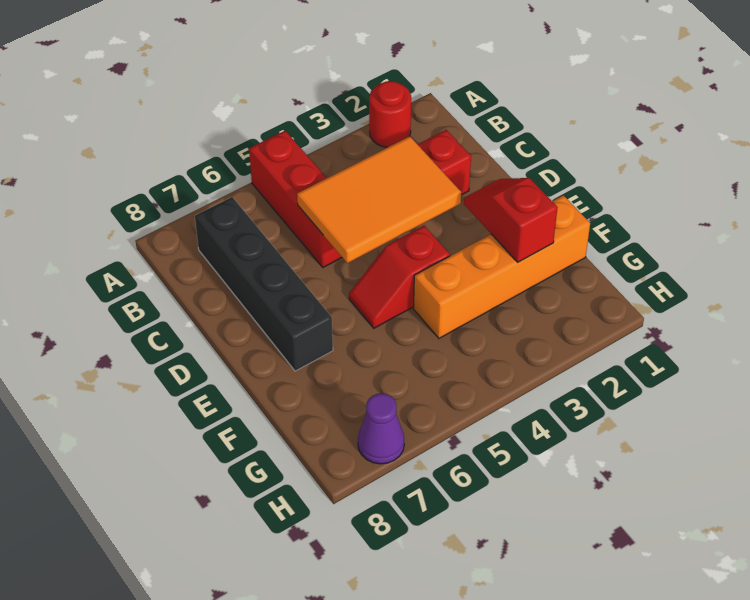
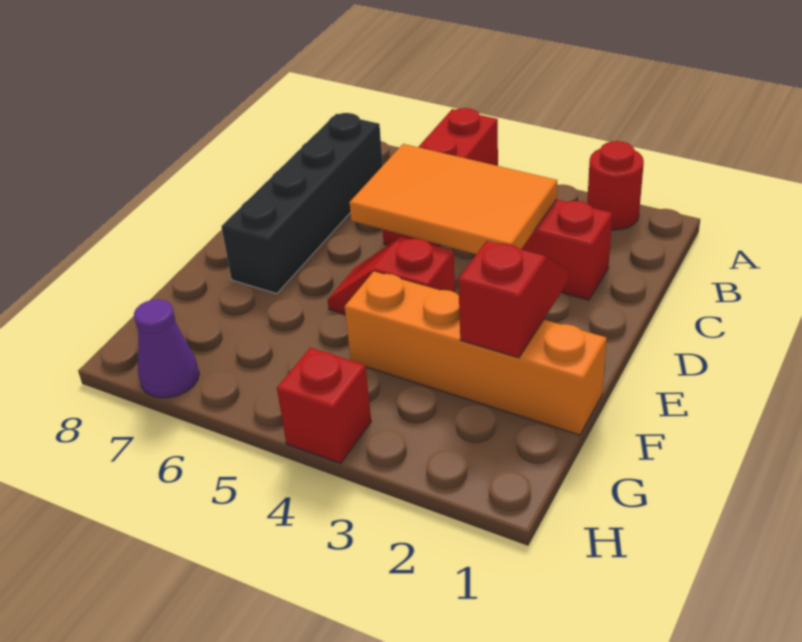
none -> red 1x1 brick [277,348,371,463]

